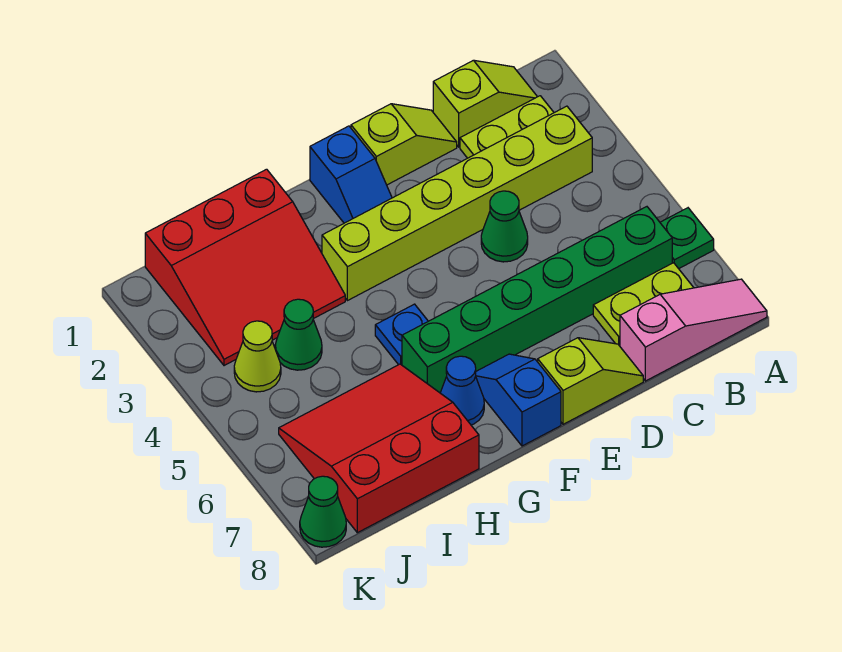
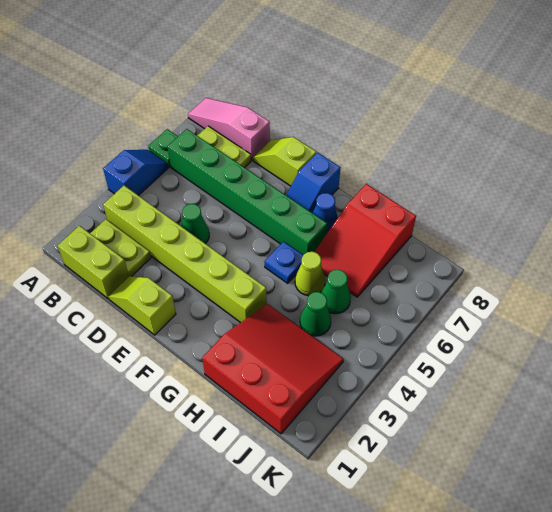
lime 1x2 slope [433,60,537,147] -> lime 1x2 brick [58,226,129,299]
blue 1x2 slope [310,126,392,223] -> blue 1x2 slope moved to [103,150,169,196]
red 3x3 slope [279,364,479,533] -> red 2x3 slope [315,184,416,297]
lime 1x1 cone [234,321,281,392] -> lime 1x1 cone moved to [295,252,325,296]
green 1x1 cone [300,476,346,547] -> green 1x1 cone moved to [321,270,351,314]

